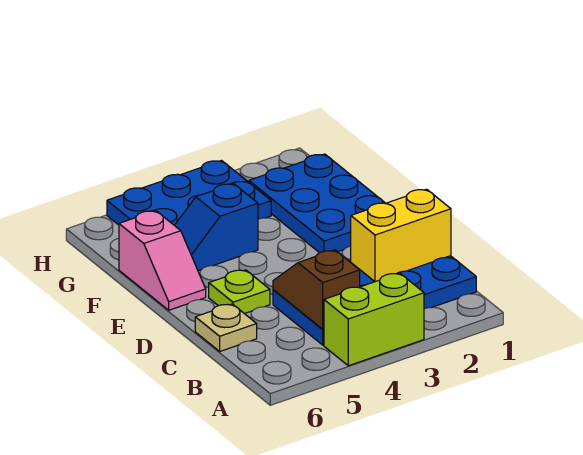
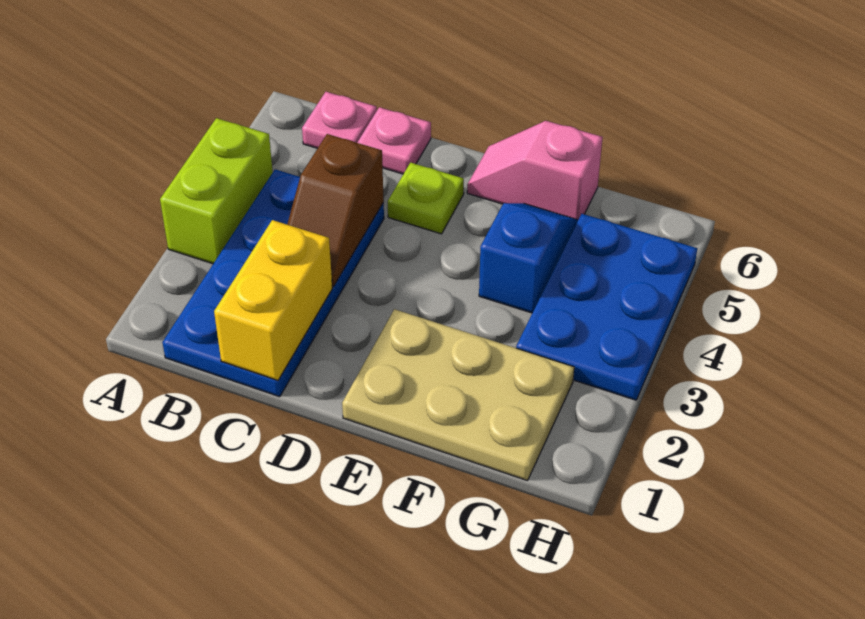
brown 1x2 slope [273,250,360,329] -> brown 1x2 slope turned to [287,134,384,286]
none -> pink 1x1 plate [302,92,377,148]
tan 1x1 plate [195,304,257,351] -> pink 1x1 plate [357,107,431,174]
blue 2x3 plate [249,154,385,253] -> tan 2x3 plate [342,309,574,481]

